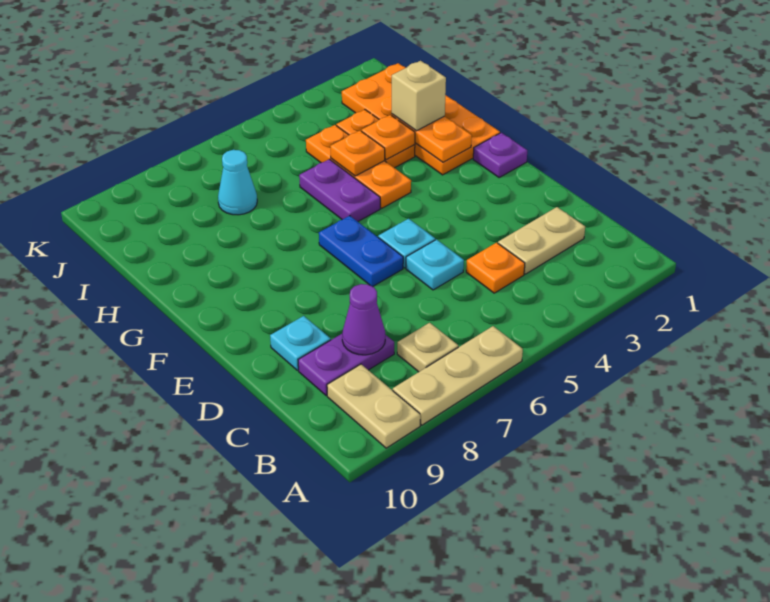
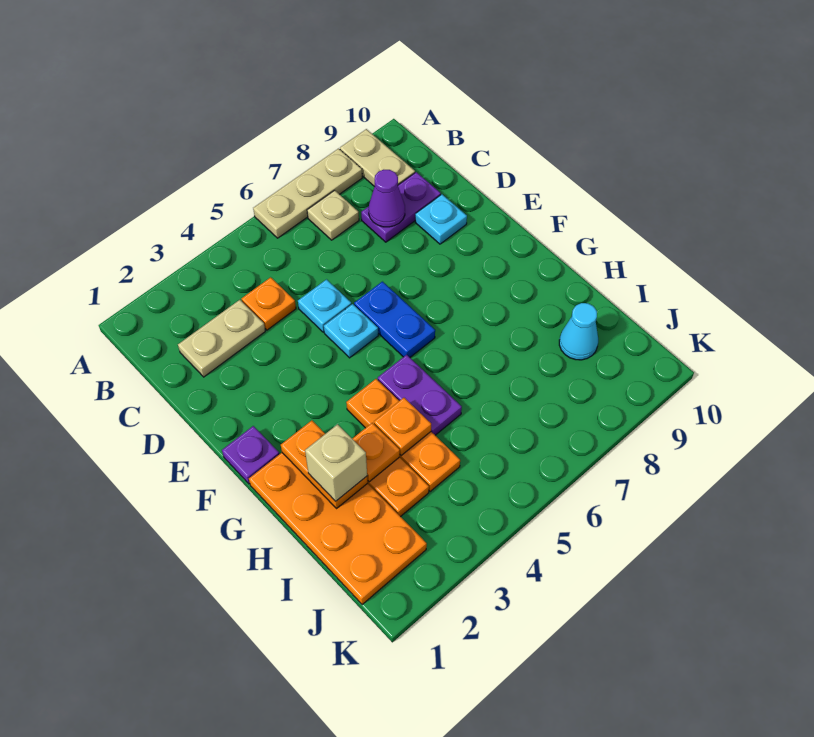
cyan 1x1 cone [218,150,257,215] -> cyan 1x1 cone moved to [559,303,598,360]

